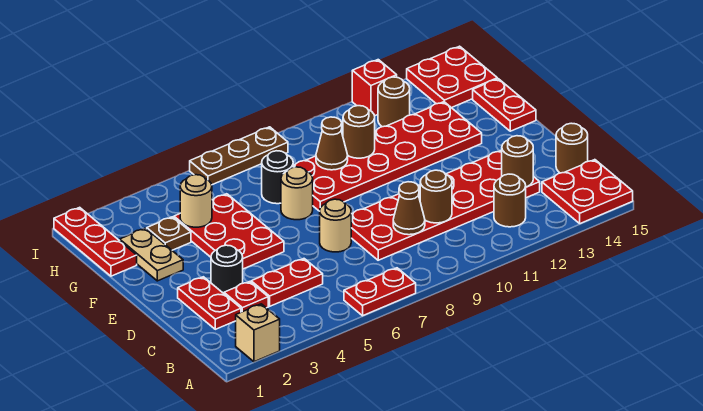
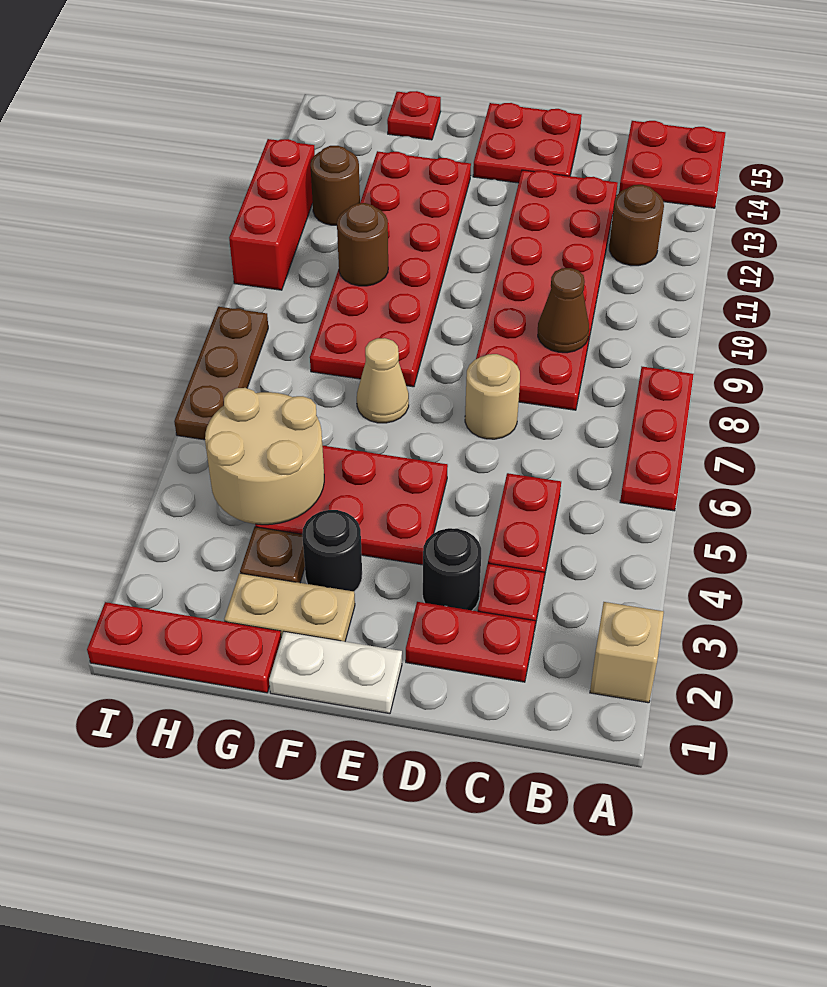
red 1x2 plate [344,268,416,316] -> red 1x3 plate [620,367,694,511]
brown 1x1 round brick [420,170,452,223] -> none
brown 1x1 round brick [502,136,533,187] -> none
brown 1x1 round brick [556,123,588,173] -> none
none -> white 1x2 plate [269,632,402,714]
tan 1x1 round brick [281,167,313,220] -> tan 1x1 cone [357,338,409,423]
red 1x2 plate [473,79,536,131] -> red 1x1 plate [387,91,441,140]
tan 1x1 round brick [180,175,212,227] -> tan 2x2 round brick [205,388,324,525]
black 1x1 round brick [262,151,293,204] -> black 1x1 round brick moved to [302,510,362,591]
brown 1x1 cone [316,117,348,170] -> none
red 2x2 plate [407,46,497,108] -> red 2x2 plate moved to [473,103,582,183]
red 1x1 brick [352,60,397,116] -> red 1x3 brick [229,139,315,290]

